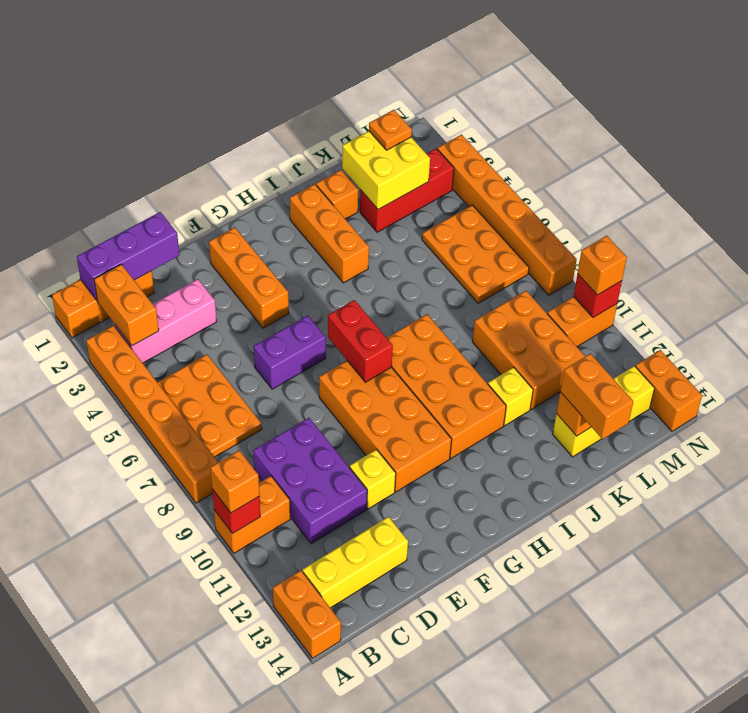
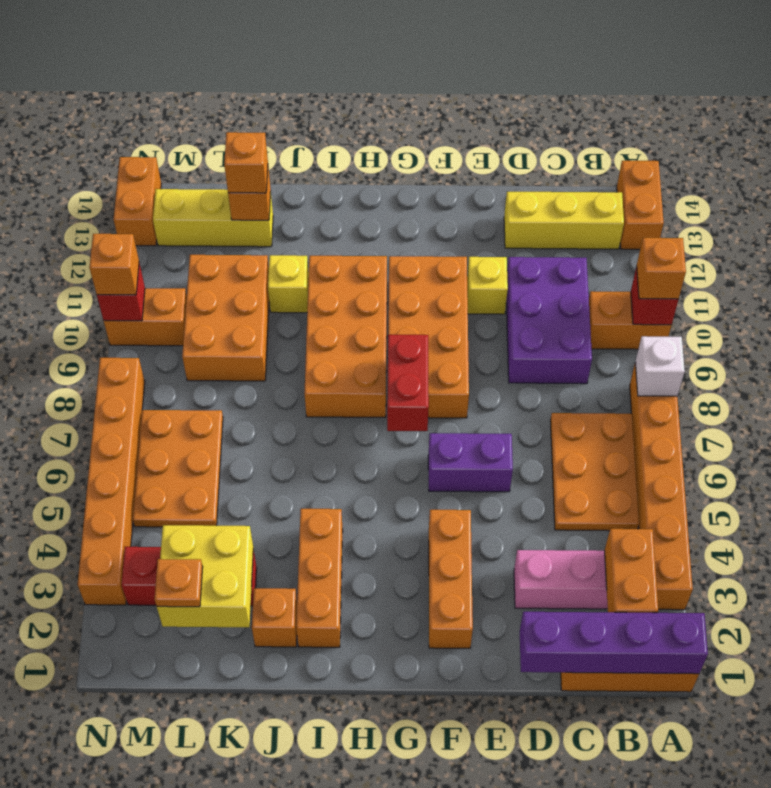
none -> white 1x1 brick [635,336,685,396]
purple 1x3 brick [77,212,179,300] -> purple 1x4 brick [520,612,708,674]
orange 1x2 brick [560,354,633,439] -> orange 1x1 brick [224,132,268,193]

